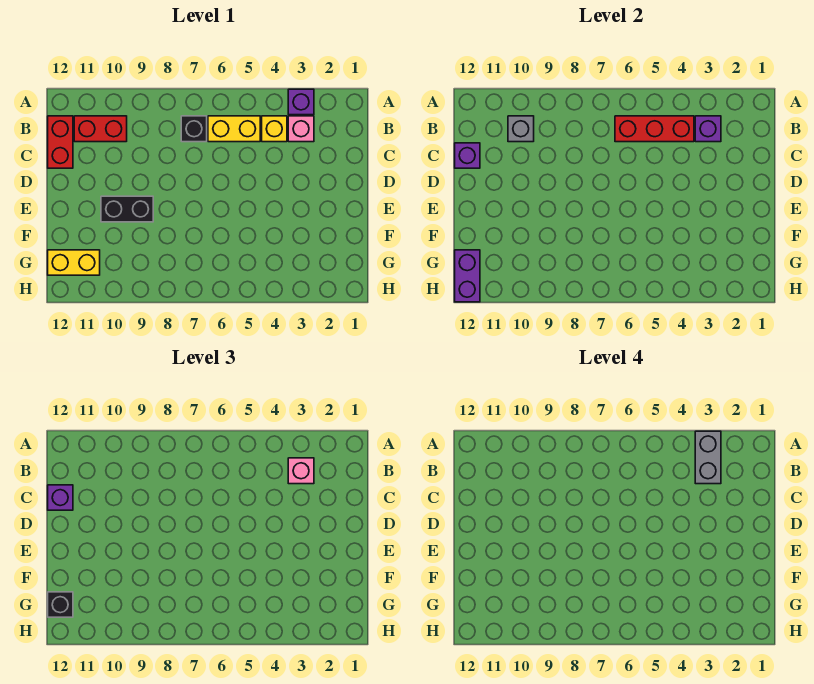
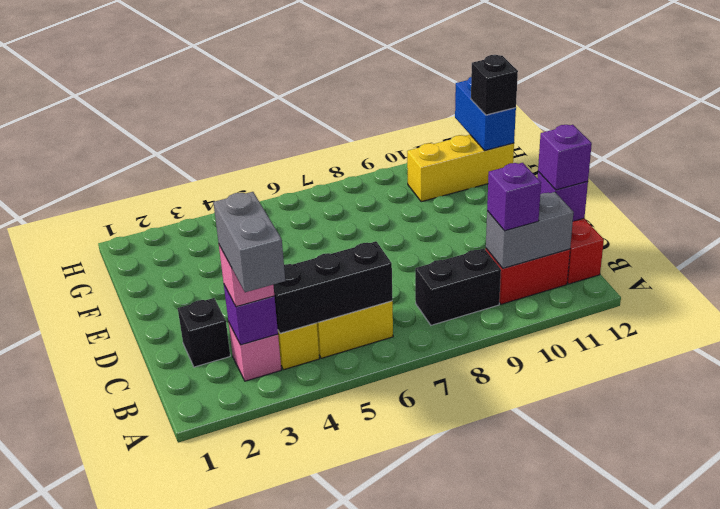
purple 1x1 brick [288,89,314,115] -> purple 1x1 brick moved to [487,163,541,231]
red 1x3 brick [615,116,694,142] -> black 1x3 brick [273,241,392,333]
black 1x1 brick [181,116,207,142] -> black 1x1 brick moved to [178,298,230,367]
grey 1x1 brick [508,116,534,142] -> grey 1x2 brick [486,192,573,268]
black 1x2 brick [101,196,153,222] -> black 1x2 brick moved to [415,249,501,325]
yellow 1x2 brick [48,250,100,275] -> yellow 1x3 brick [407,135,514,202]
purple 1x2 brick [455,250,480,302] -> blue 1x2 brick [455,77,516,150]

